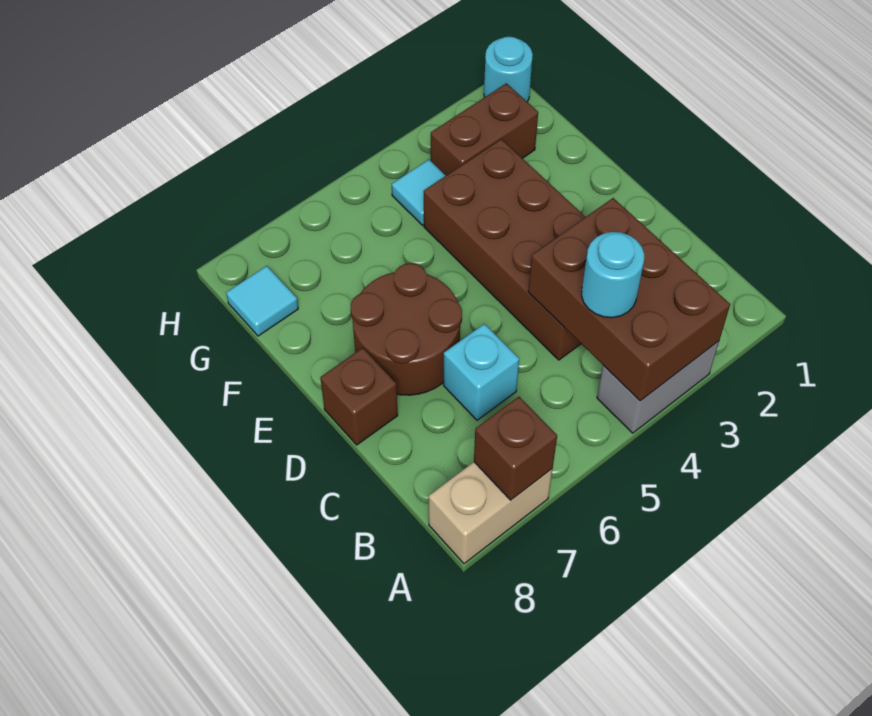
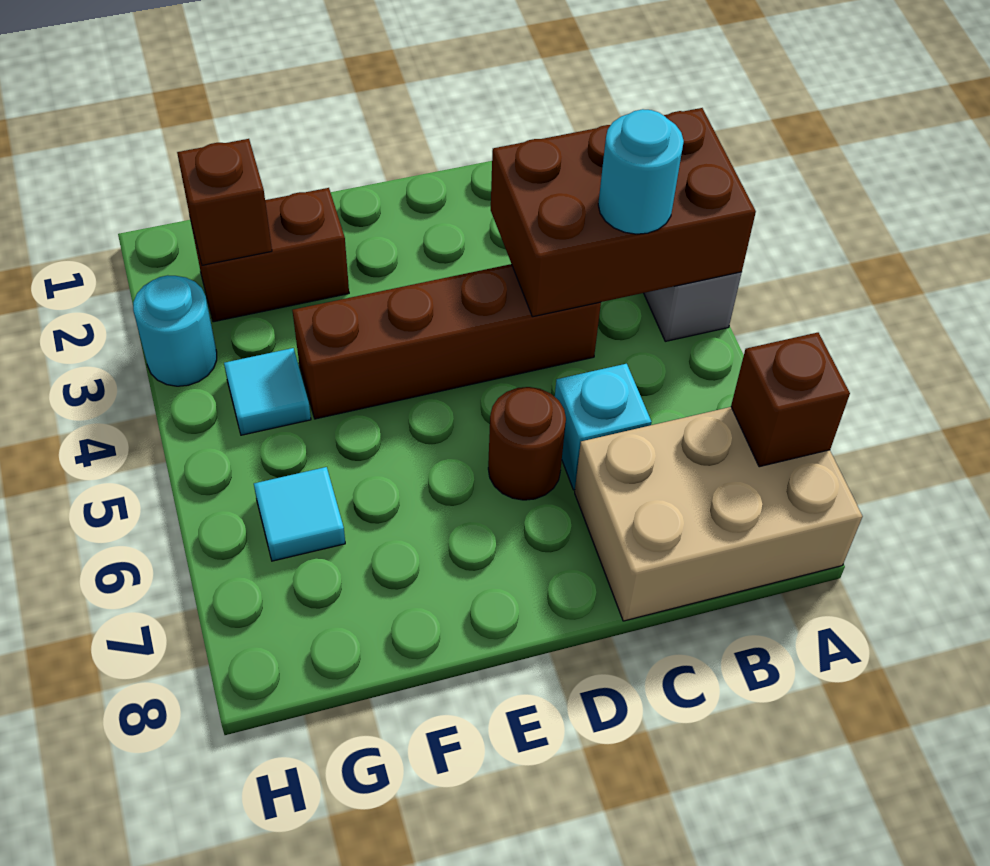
tan 1x2 brick [429,462,552,564] -> tan 2x3 brick [575,407,863,621]
brown 2x4 brick [424,139,585,360] -> brown 1x4 brick [292,264,601,419]
brown 2x2 round brick [351,263,462,395] -> brown 1x1 round brick [488,387,566,500]
brown 1x1 brick [320,348,398,445] -> brown 1x1 brick moved to [177,139,272,265]
brown 1x2 brick [431,83,538,175] -> brown 1x2 brick turned to [191,188,349,322]
cyan 1x1 tile [226,266,298,336] -> cyan 1x1 tile moved to [254,467,345,561]
cyan 1x1 round brick [484,37,533,102] -> cyan 1x1 round brick moved to [133,275,217,386]

